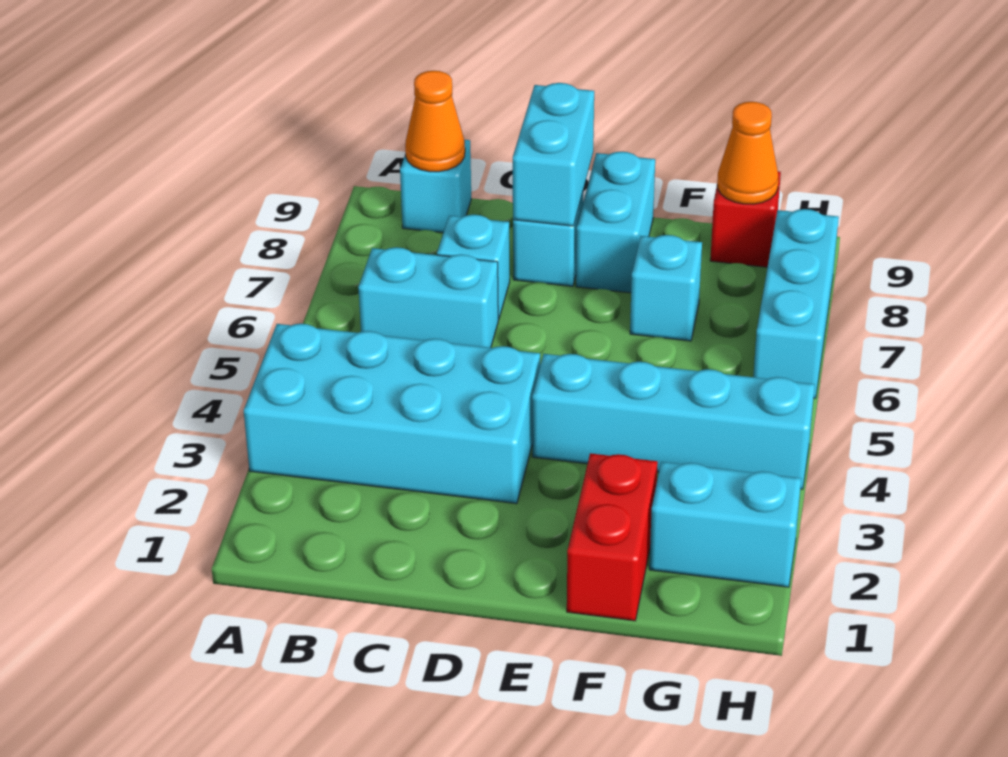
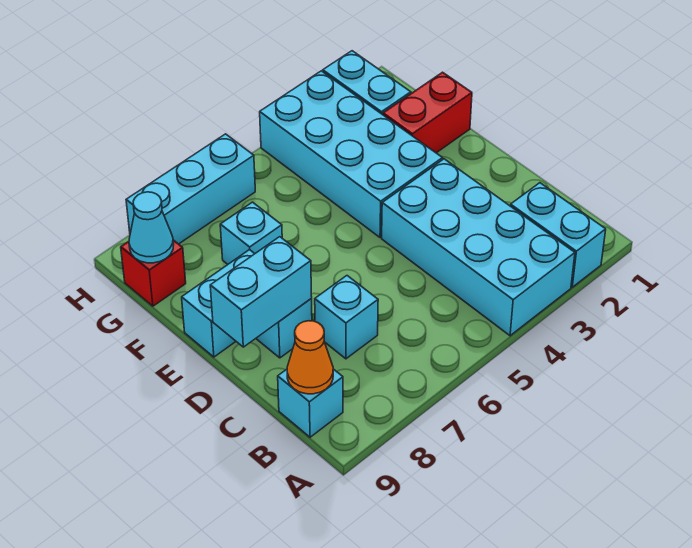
cyan 1x2 brick [358,247,498,348] -> cyan 1x2 brick moved to [510,183,606,287]
cyan 1x4 brick [532,354,815,489] -> cyan 2x4 brick [260,71,442,238]
orange 1x1 cone [717,102,779,204] -> cyan 1x1 cone [129,192,174,263]

